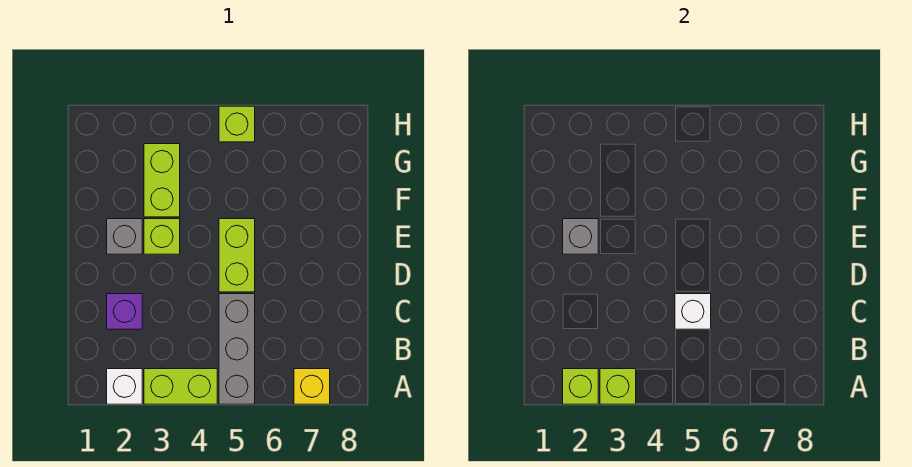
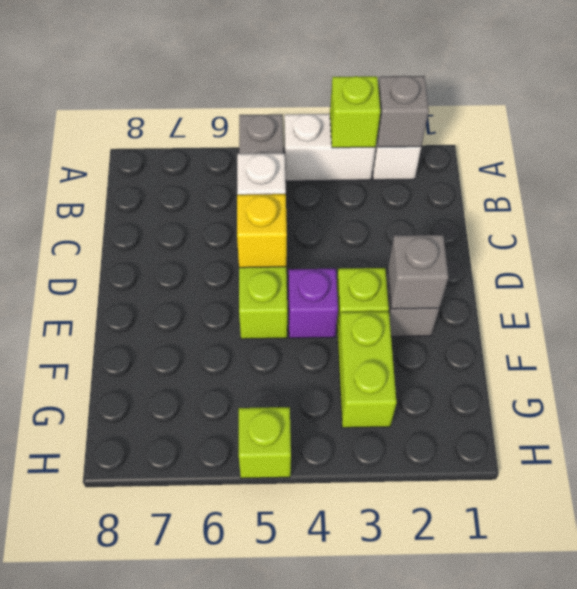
lime 1x1 brick [563,369,598,404] -> grey 1x1 brick [377,76,429,147]
lime 1x2 brick [144,369,217,404] -> white 1x2 brick [284,114,375,181]
yellow 1x1 brick [294,369,330,404] -> yellow 1x1 brick moved to [237,194,287,268]
purple 1x1 brick [107,294,142,329] -> purple 1x1 brick moved to [288,269,338,338]

